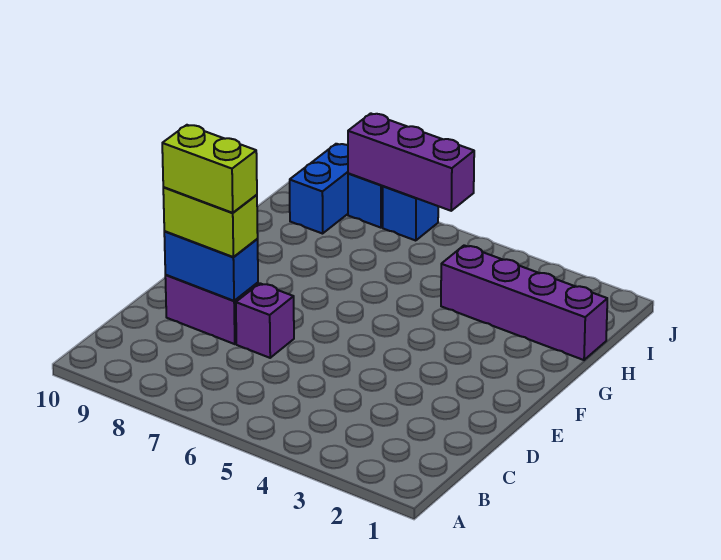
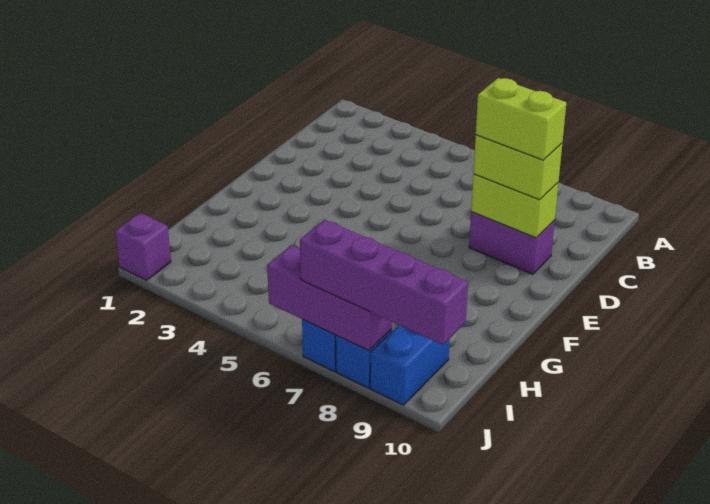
purple 1x1 brick [236,283,294,358] -> purple 1x1 brick moved to [115,213,171,280]
blue 1x2 brick [164,231,258,301] -> lime 1x2 brick [471,174,558,238]
purple 1x4 brick [441,245,607,360] -> purple 1x4 brick moved to [300,220,468,345]

